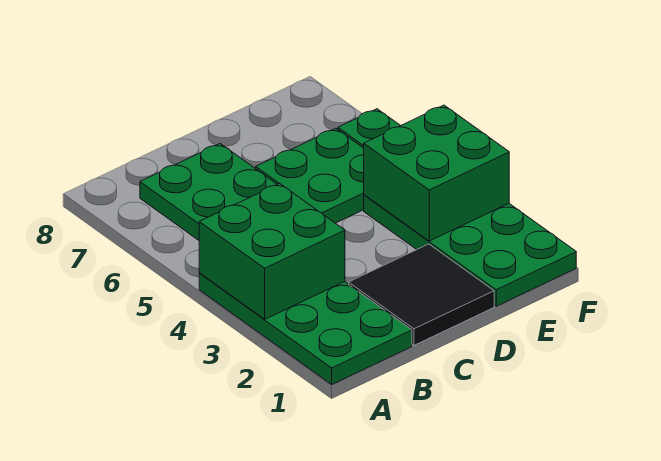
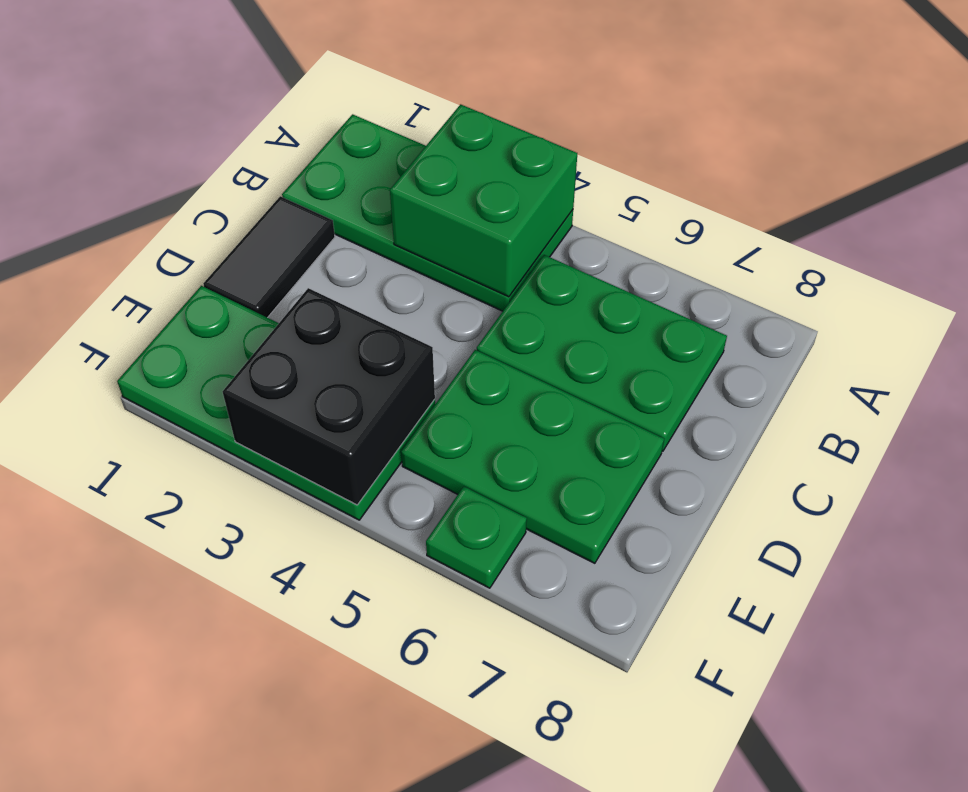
black 2x2 tile [349,244,494,345] -> black 1x2 tile [203,196,335,318]
green 2x2 plate [256,128,364,223] -> green 2x3 plate [401,350,664,563]
green 2x2 brick [364,105,509,241] -> black 2x2 brick [223,288,435,505]

